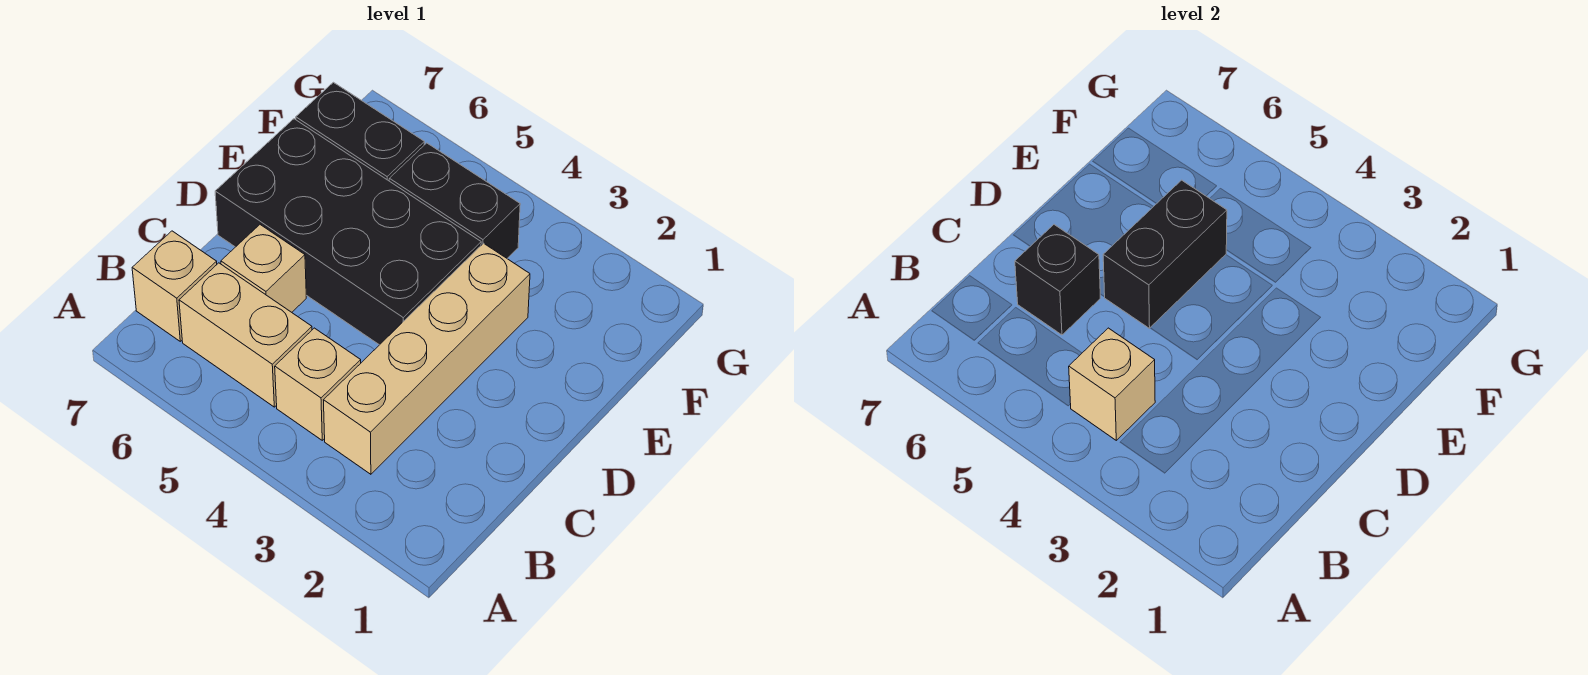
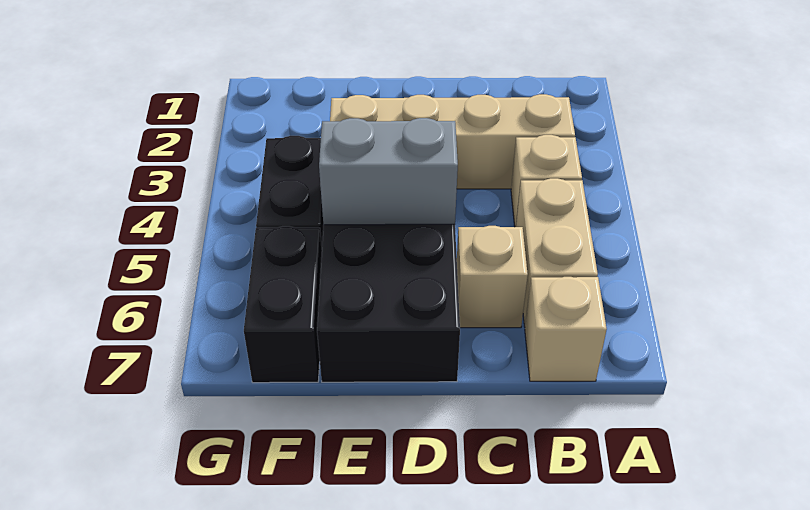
tan 1x1 brick [1069,328,1155,440] -> none
black 1x1 brick [1015,225,1100,335] -> none
black 1x2 brick [1103,180,1227,328] -> grey 1x2 brick [319,118,458,225]

